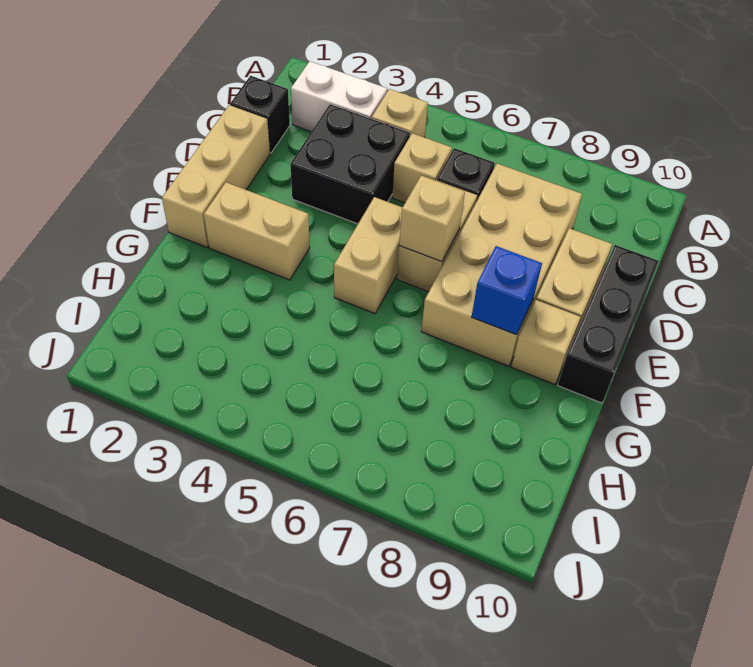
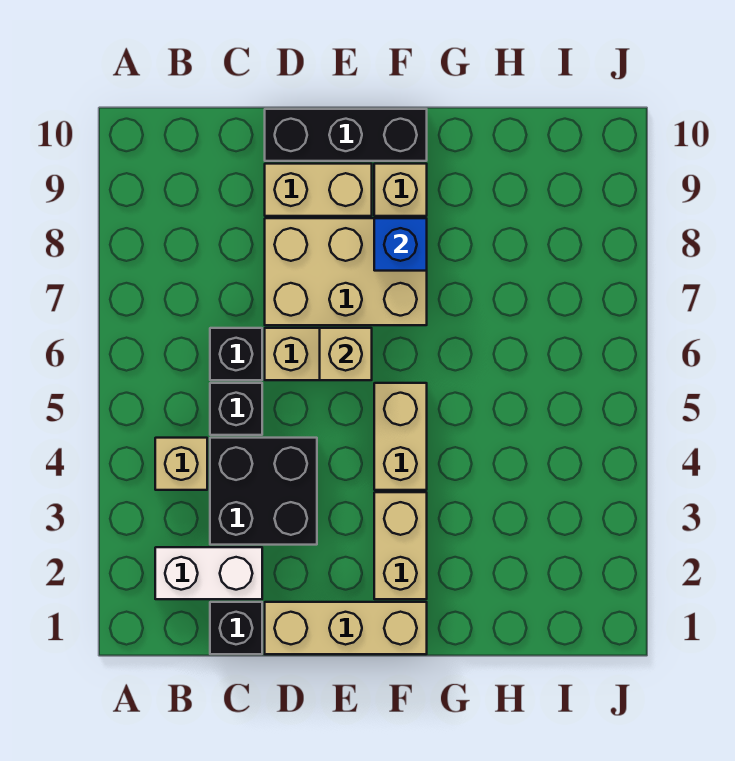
white 1x2 brick [291,61,387,132] -> white 1x2 brick turned to [155,547,262,599]
tan 1x1 brick [392,133,452,203] -> black 1x1 brick [210,383,262,435]
tan 2x4 brick [421,164,582,366] -> tan 2x3 brick [265,218,427,325]
tan 1x2 brick [334,197,402,314] -> tan 1x2 brick turned to [374,383,427,490]

